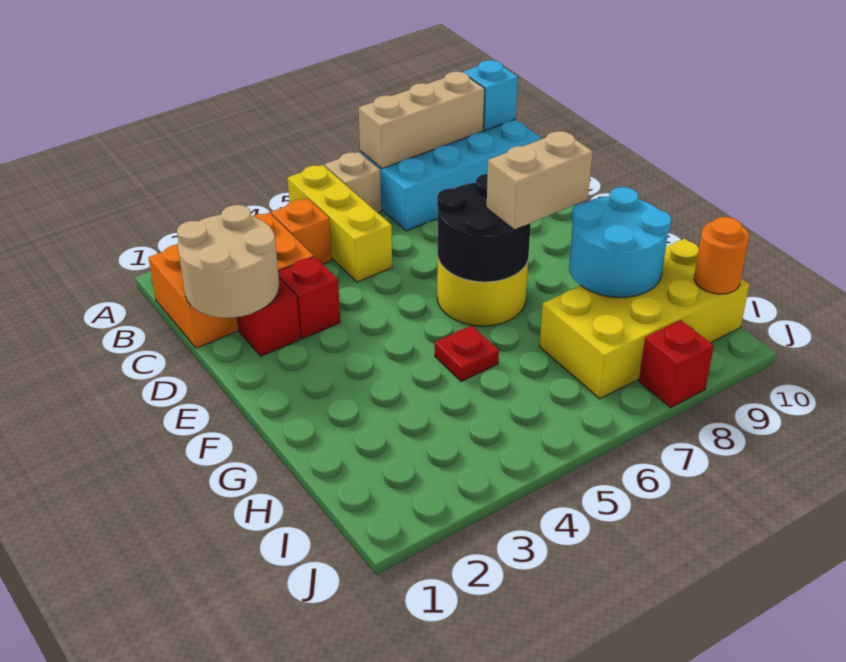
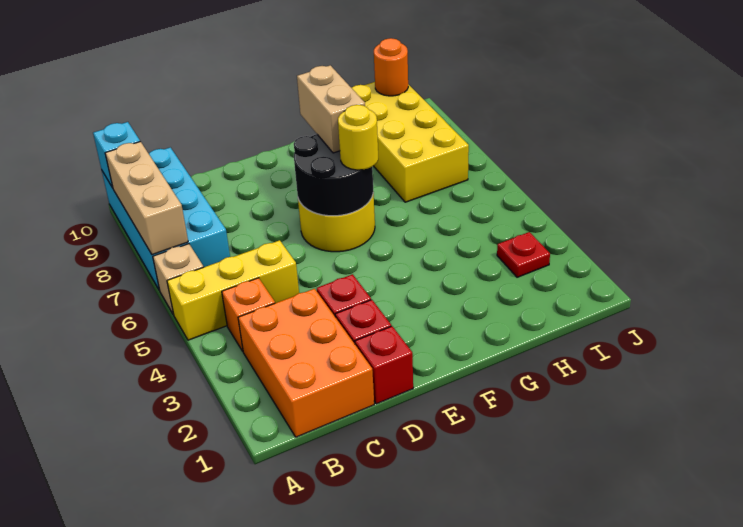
tan 2x2 round brick [177,205,279,318] -> none
none -> yellow 1x1 round brick [338,105,378,170]
red 1x1 plate [435,326,499,381] -> red 1x1 plate moved to [497,232,550,277]
cyan 2x2 round brick [569,187,671,297] -> none
red 1x1 brick [639,320,714,408] -> red 1x1 brick moved to [355,326,413,404]

